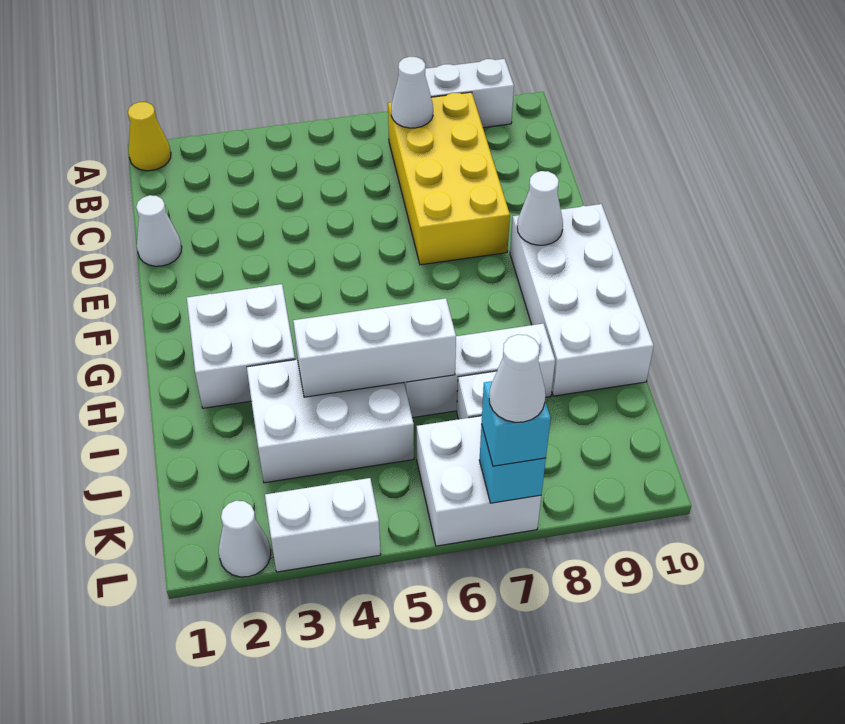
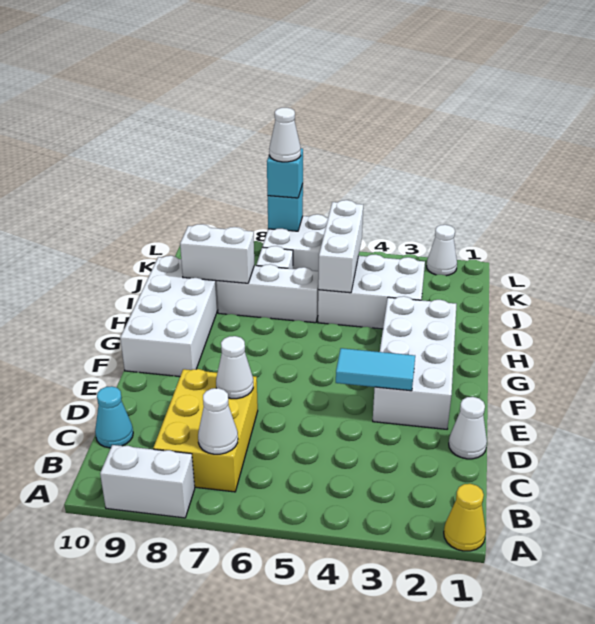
yellow 2x4 brick [388,92,510,265] -> yellow 2x3 brick [153,369,258,492]
none -> cyan 1x1 cone [95,386,133,448]
none -> cyan 1x2 tile [336,348,415,391]
white 1x1 cone [517,171,563,245] -> white 1x1 cone moved to [216,336,253,399]
white 2x2 brick [187,284,295,408] -> white 2x4 brick [373,296,456,429]
white 1x3 brick [293,298,456,397] -> white 1x3 brick turned to [318,200,363,293]
white 1x2 brick [265,478,381,572] -> white 1x2 brick moved to [180,224,254,283]

